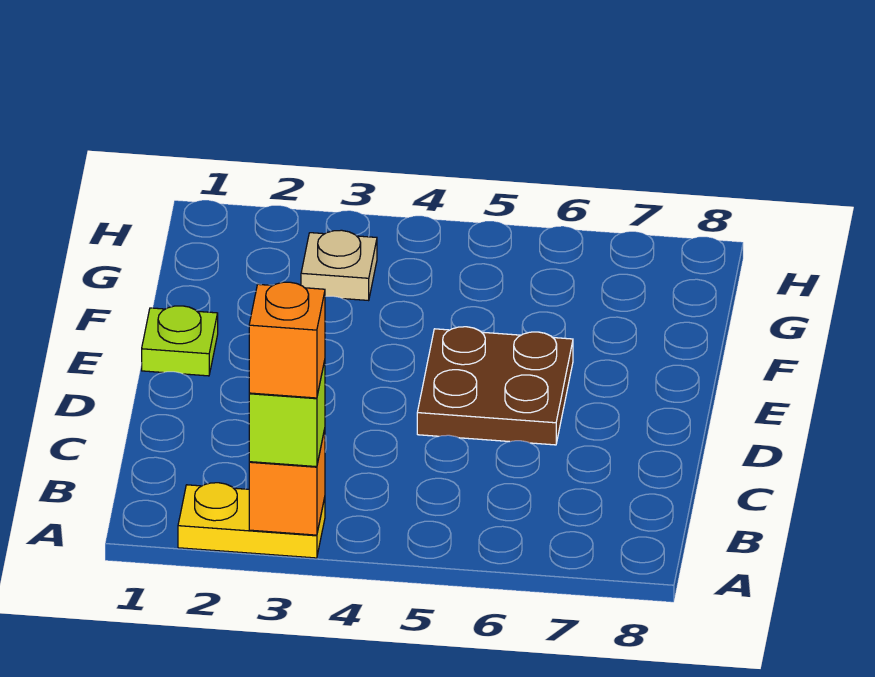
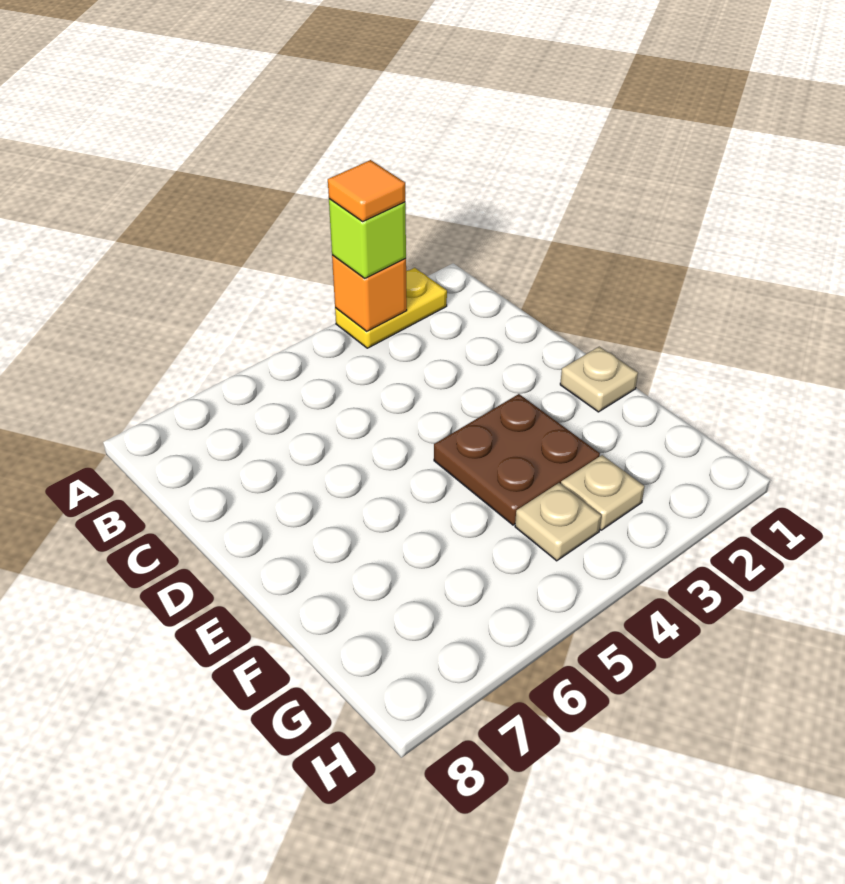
orange 1x1 brick [249,282,325,398] -> orange 1x1 tile [328,160,405,221]
brown 2x2 plate [417,327,573,445] -> brown 2x2 plate moved to [434,394,600,525]
lime 1x1 plate [142,306,218,376] -> tan 1x1 plate [560,346,638,412]
none -> tan 1x1 plate [515,483,601,561]

